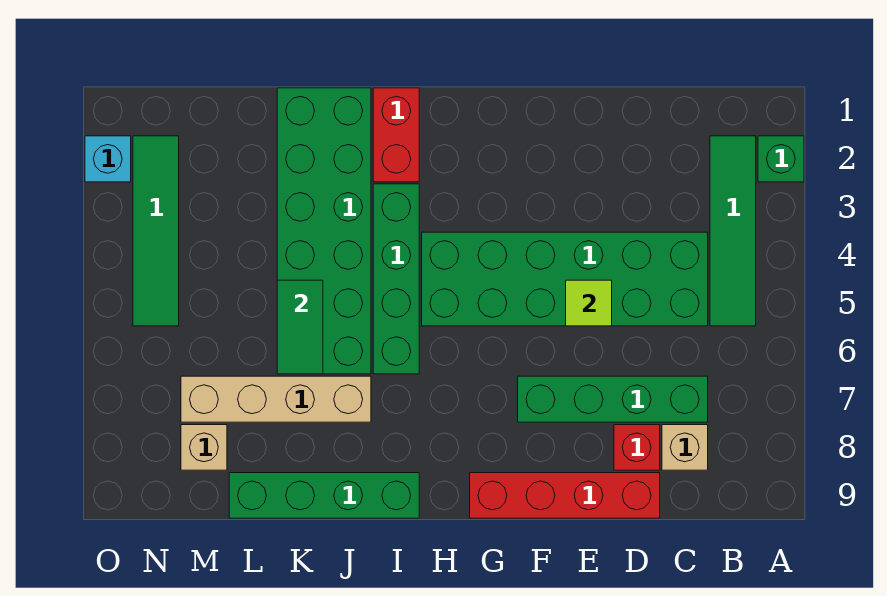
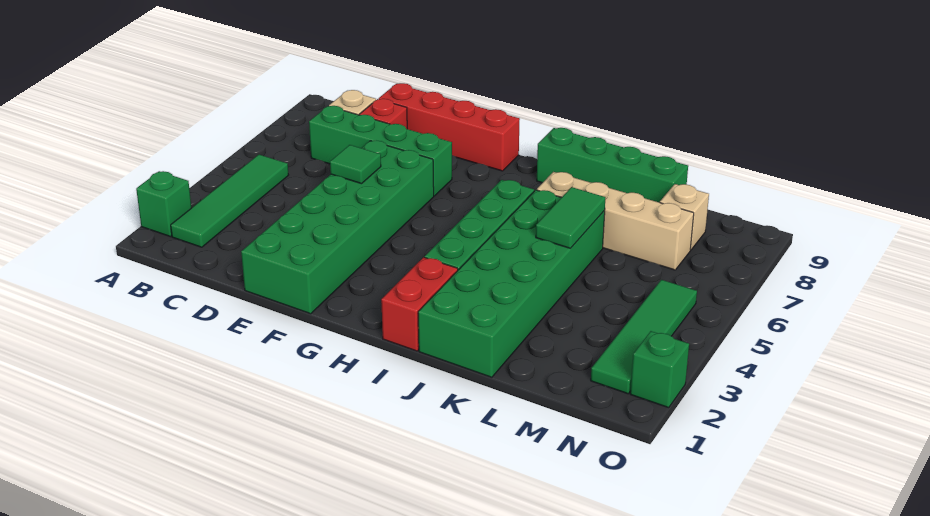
green 2x6 brick [422,232,708,326] -> green 2x6 brick turned to [241,141,434,314]
lime 1x1 tile [566,280,612,326] -> green 1x1 tile [330,145,381,184]
cyan 1x1 brick [85,136,131,182] -> green 1x1 brick [630,331,689,408]

